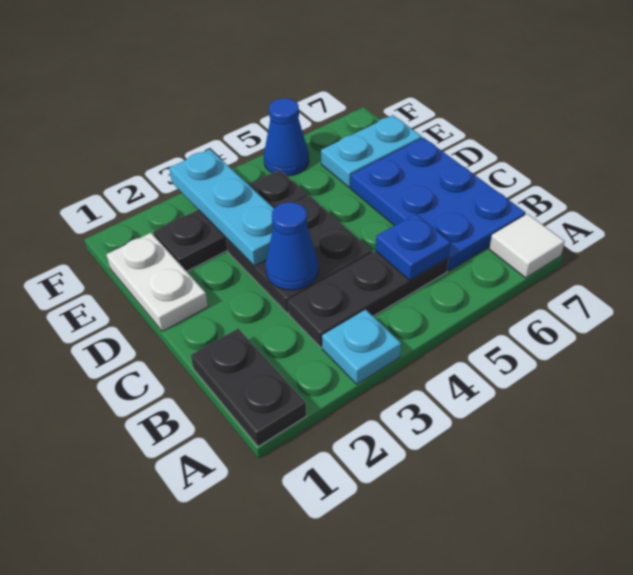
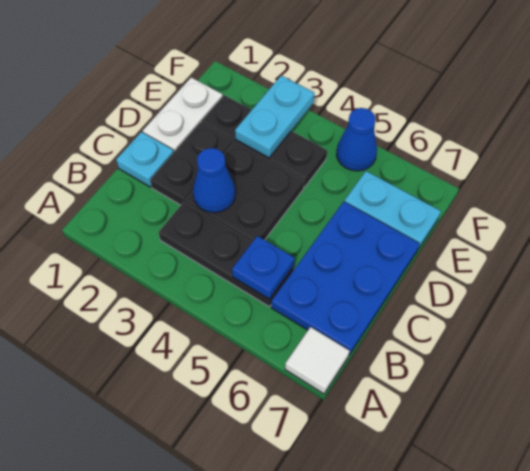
black 1x2 plate [191,329,306,447] -> black 1x2 plate moved to [150,123,233,205]
cyan 1x1 plate [322,310,401,384] -> cyan 1x1 plate moved to [116,132,174,187]
cyan 1x3 plate [169,149,274,266] -> cyan 1x2 plate [235,76,314,158]

